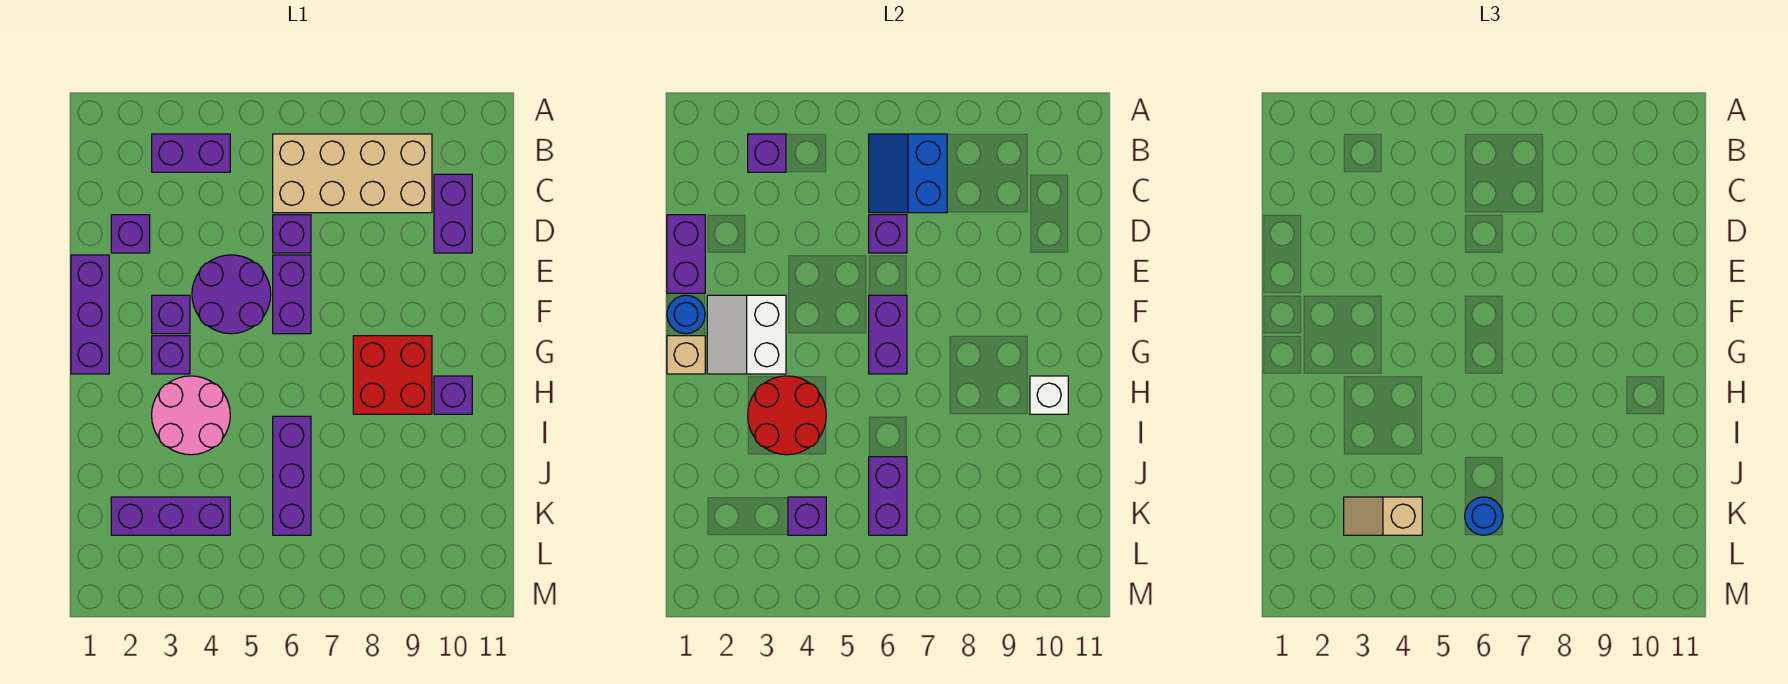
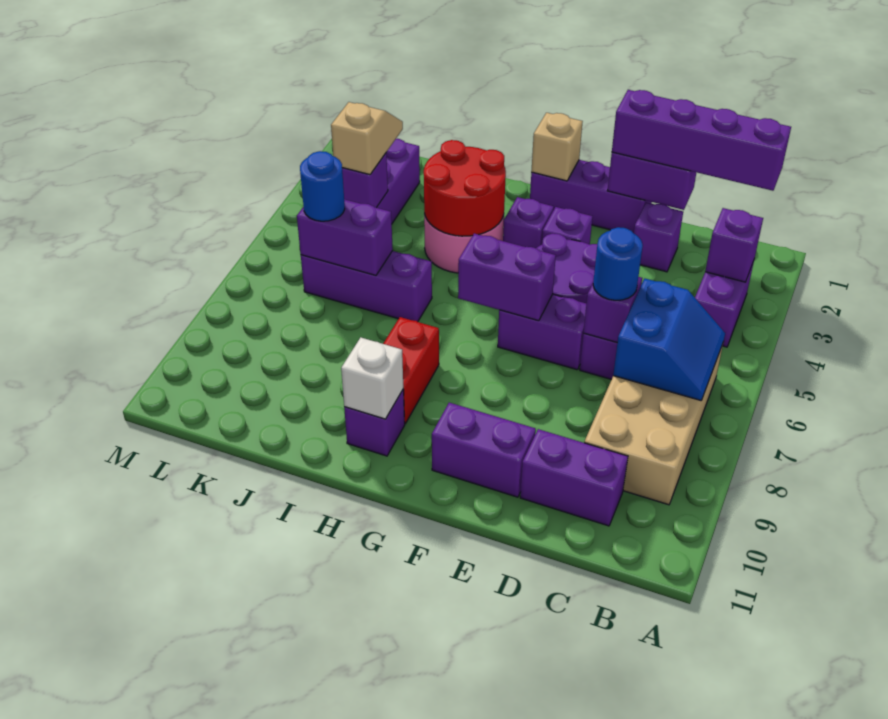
none -> purple 1x4 brick [612,90,791,191]
blue 2x2 slope [869,134,947,213] -> blue 2x2 slope turned to [613,279,725,401]
none -> purple 1x2 brick [432,403,536,497]
blue 1x1 round brick [667,295,705,334] -> blue 1x1 round brick moved to [593,227,643,300]
white 2x2 slope [707,295,786,374] -> none
red 2x2 brick [353,336,432,414] -> red 1x2 brick [383,317,439,424]

